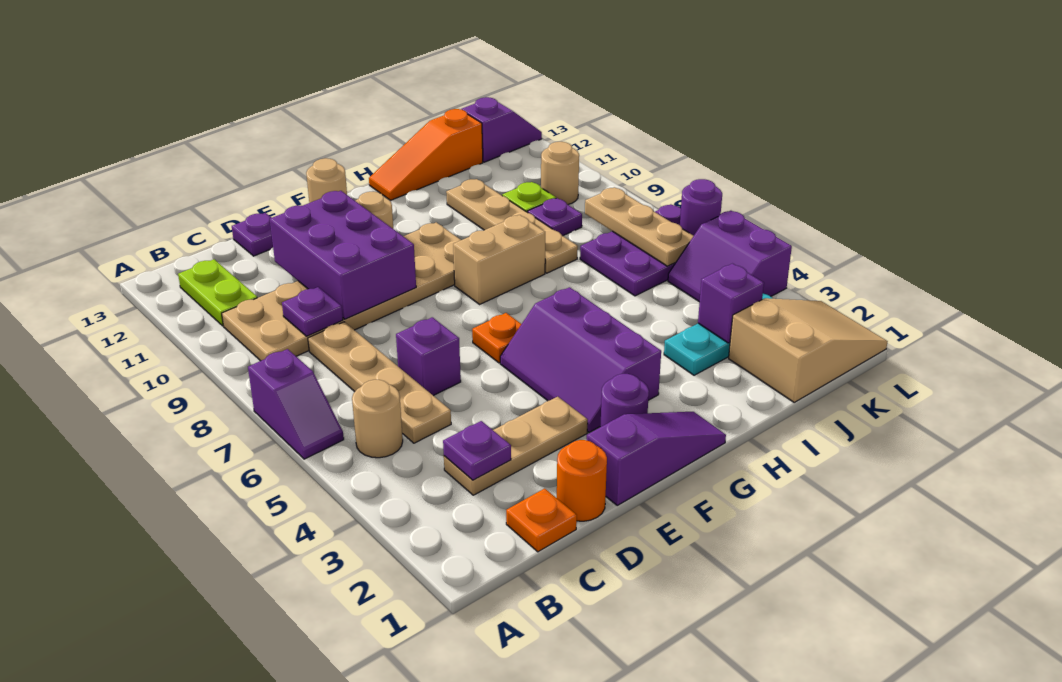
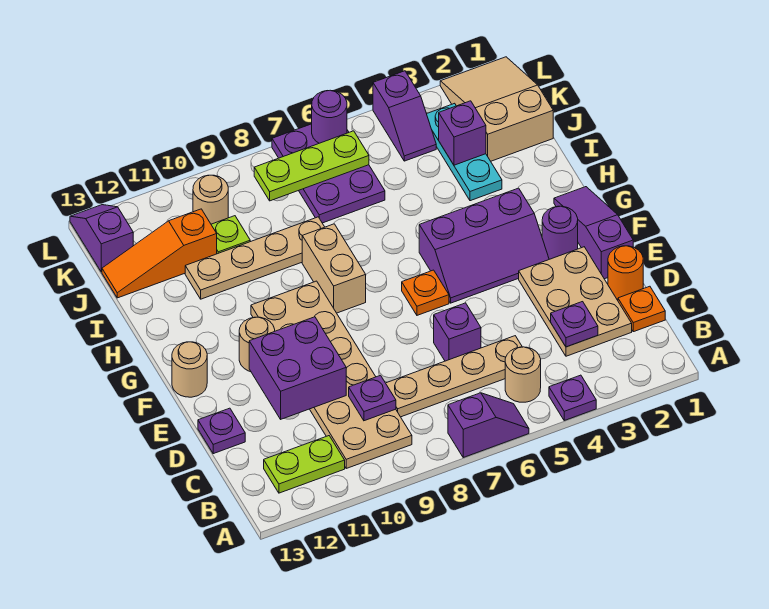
tan 1x3 plate [444,397,588,495] -> tan 2x3 plate [519,247,632,356]
purple 2x3 brick [270,191,416,319] -> purple 2x2 brick [249,317,346,419]
orange 1x3 slope [369,109,483,200] -> orange 1x3 slope turned to [102,209,217,298]
purple 1x1 plate [528,198,582,236] -> purple 1x1 plate moved to [549,375,596,420]
purple 2x2 slope [668,211,792,302] -> purple 1x2 slope [373,71,436,161]
tan 1x3 plate [585,187,693,266] -> lime 1x3 plate [254,131,369,201]

